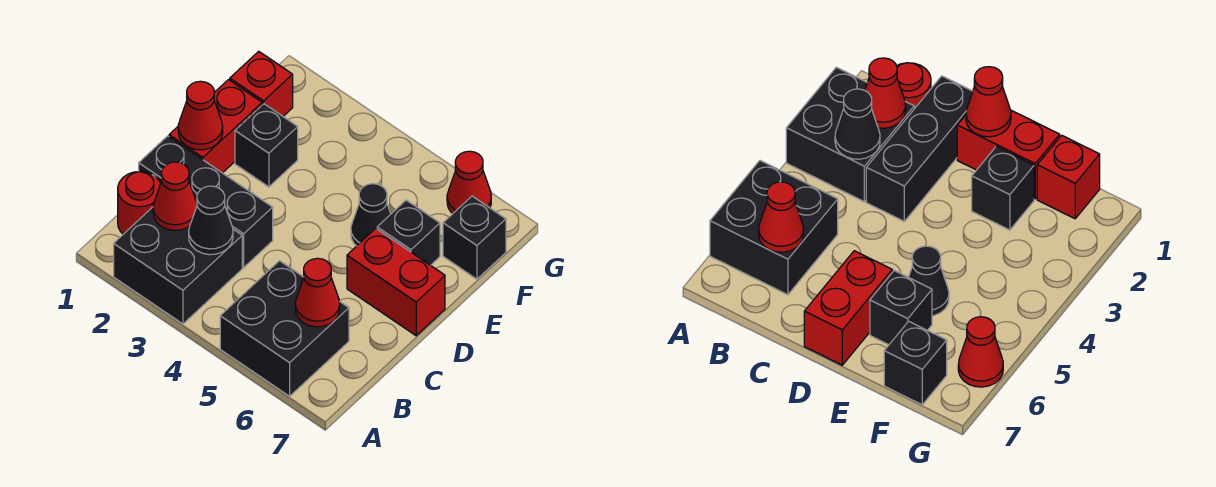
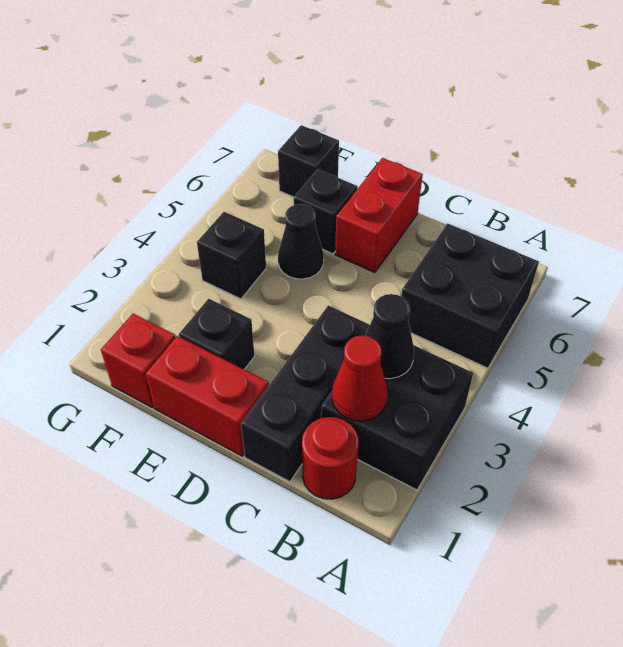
red 1x1 cone [295,258,340,327] -> none
red 1x1 cone [178,81,223,150] -> none
none -> black 1x1 brick [197,212,266,299]
red 1x1 cone [447,151,491,213] -> none

